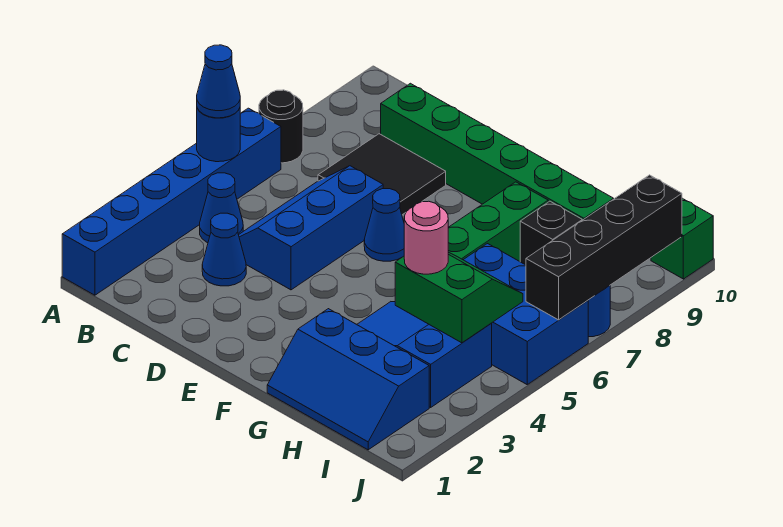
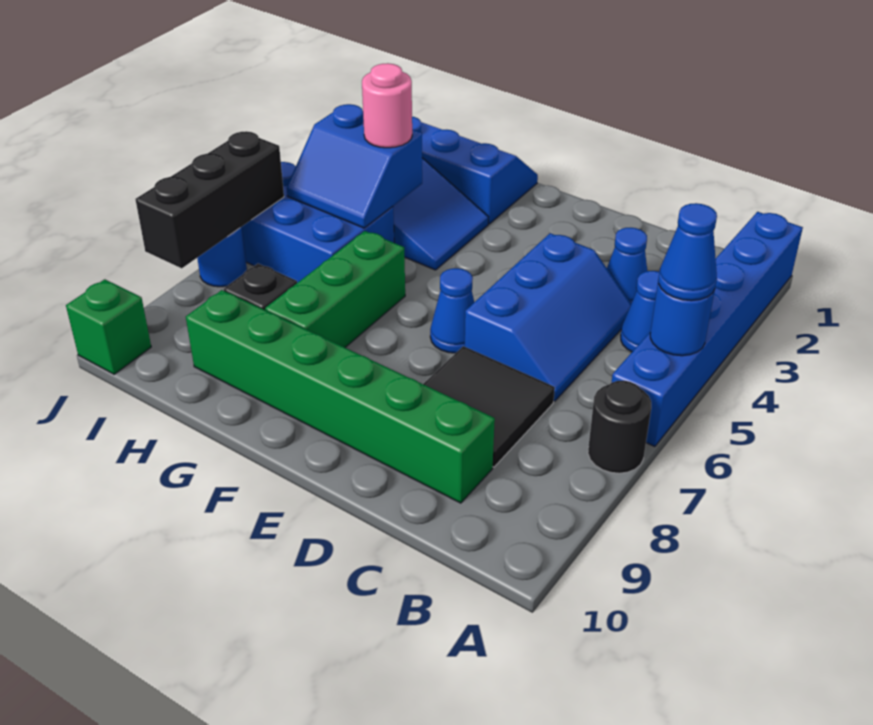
green 2x2 slope [395,252,523,343] -> blue 2x2 slope [287,104,422,228]
black 1x4 brick [526,175,682,320] -> black 1x3 brick [135,131,284,268]

